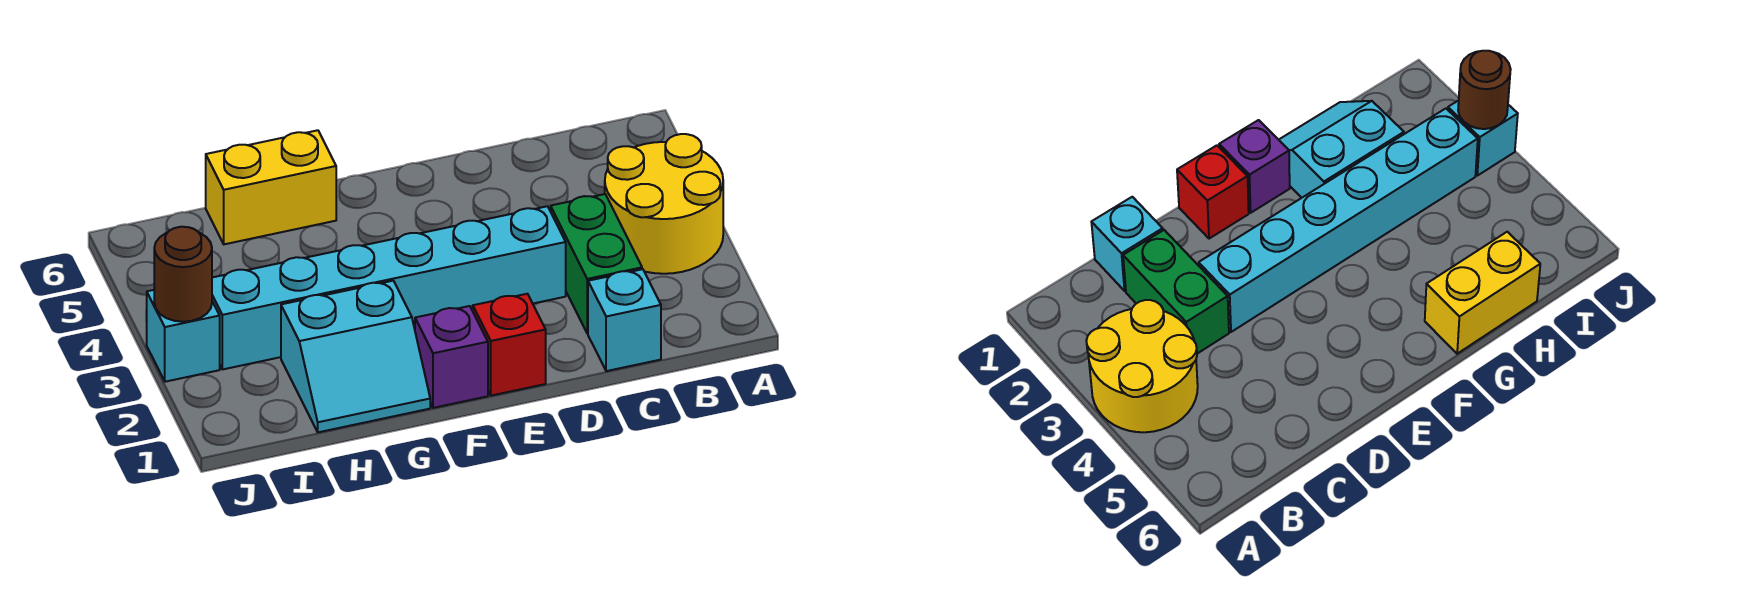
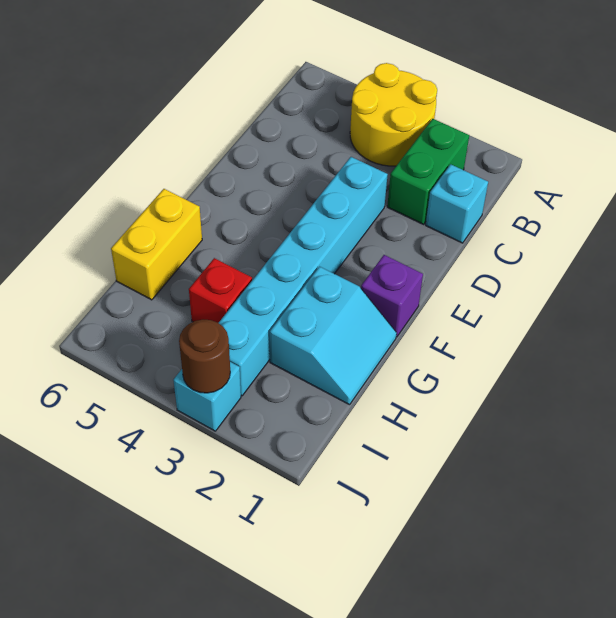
green 1x2 brick [551,194,642,334] -> green 1x2 brick turned to [387,119,469,224]
red 1x1 brick [473,294,546,396] -> red 1x1 brick moved to [189,258,252,323]

